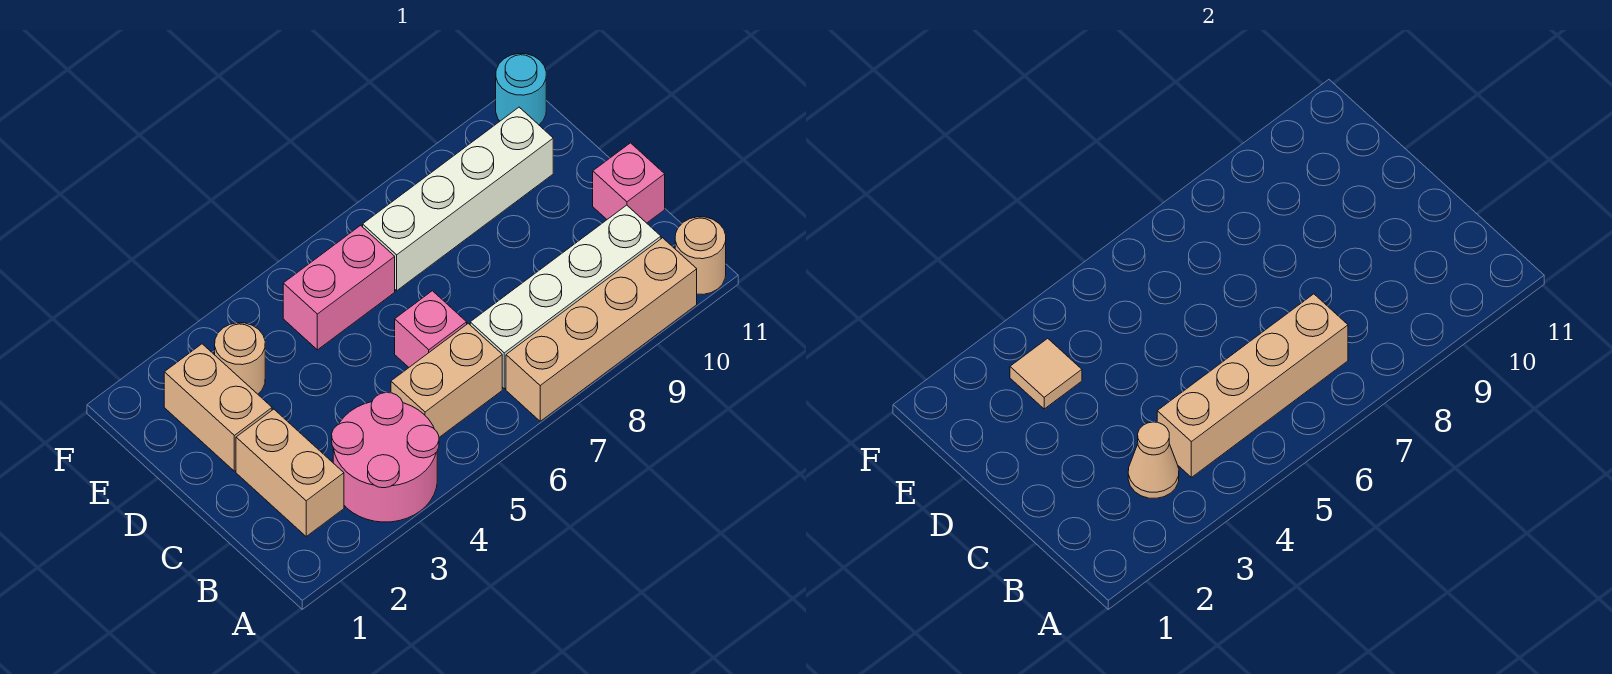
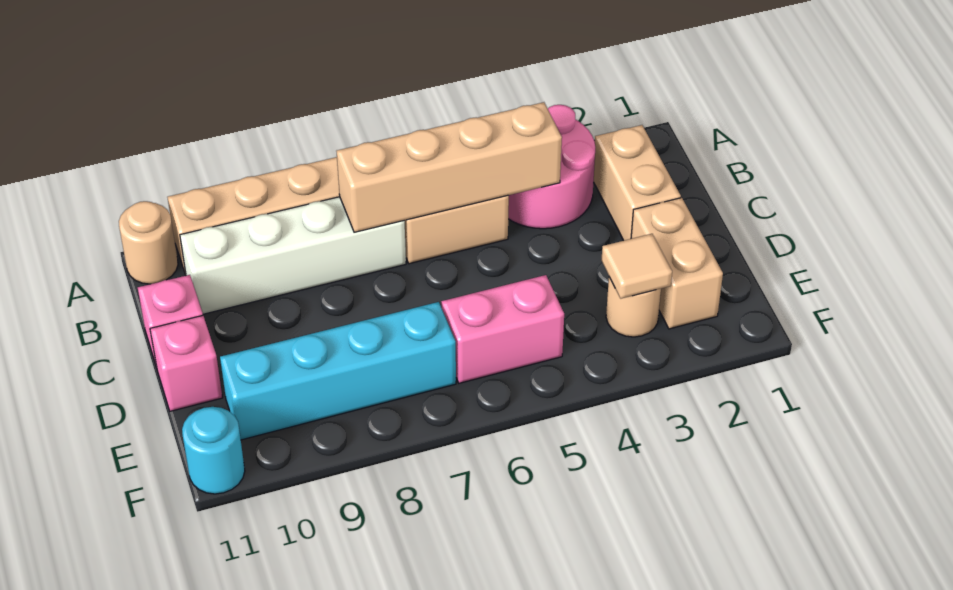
tan 1x1 cone [1128,422,1179,498] -> none
pink 1x1 brick [395,291,467,367] -> pink 1x1 brick moved to [150,316,223,411]
white 1x4 brick [363,107,553,291] -> cyan 1x4 brick [220,302,456,440]

